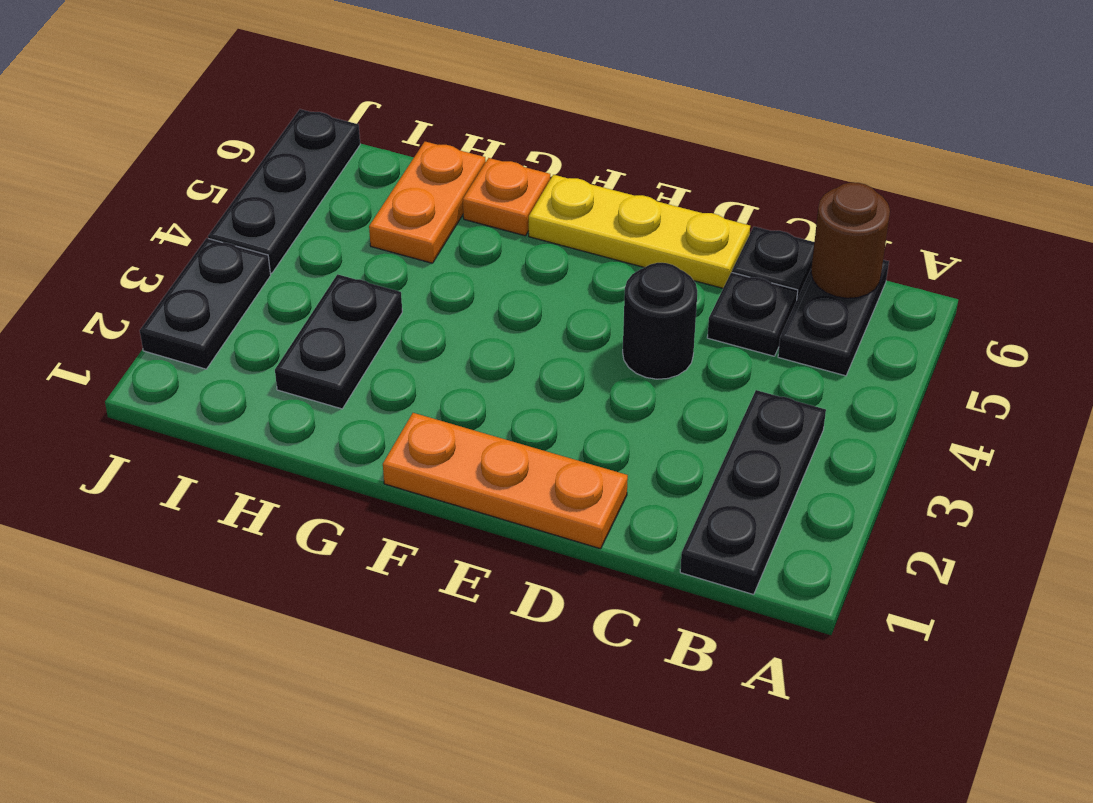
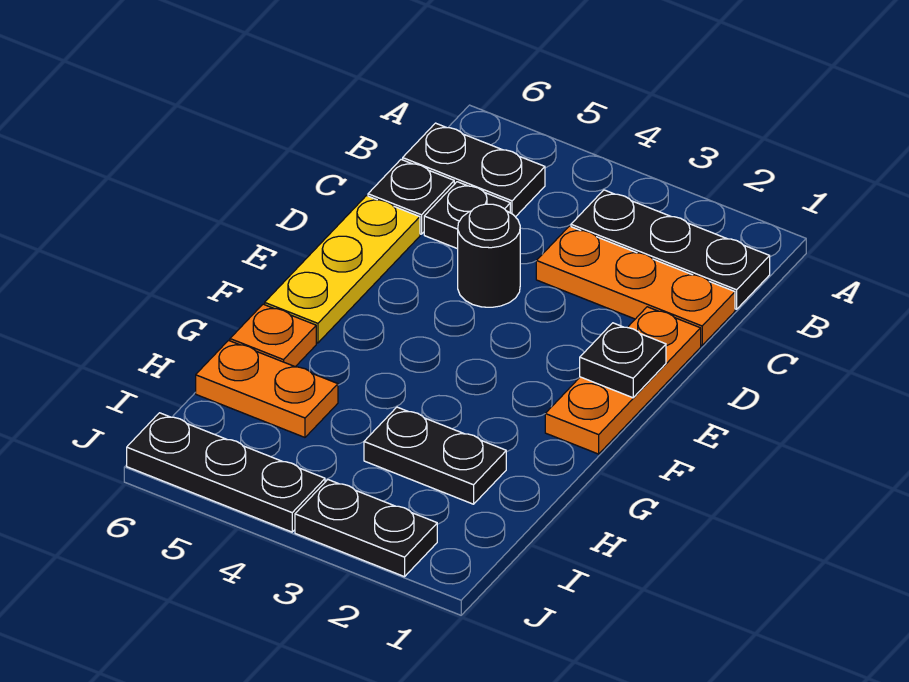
brown 1x1 round brick [811,182,890,298] -> none
none -> orange 1x3 plate [536,226,735,345]
none -> black 1x1 plate [580,323,666,398]

